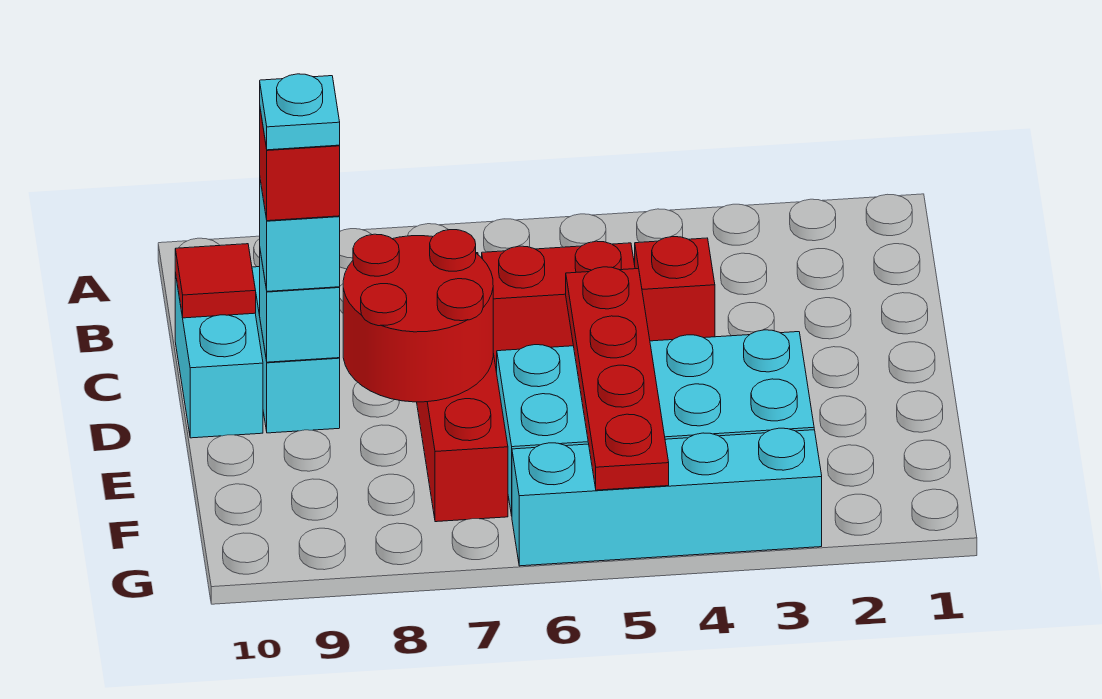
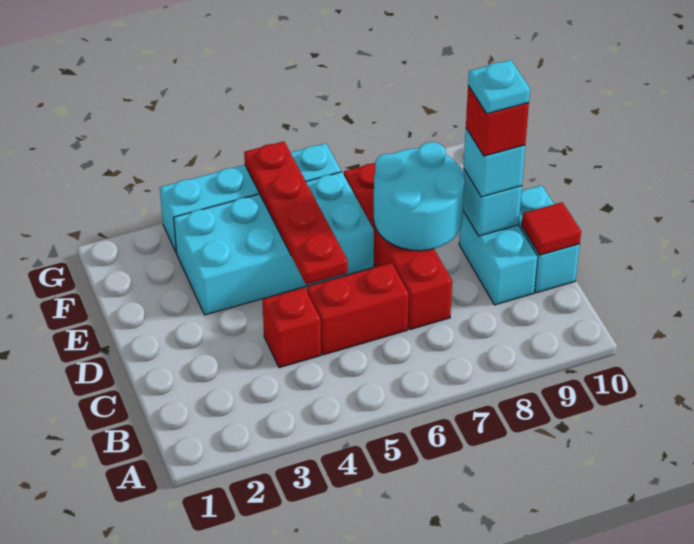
red 2x2 round brick [343,230,493,402] -> cyan 2x2 round brick [373,142,465,251]

